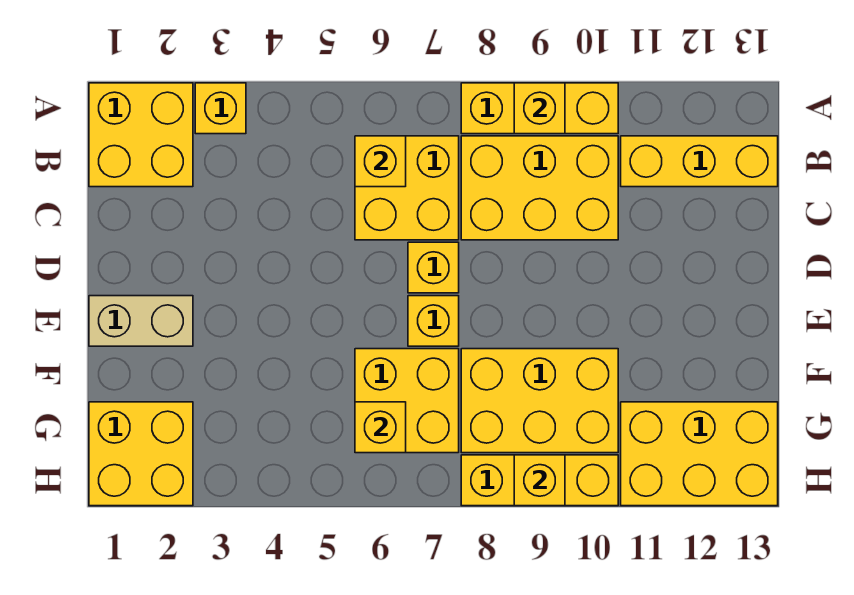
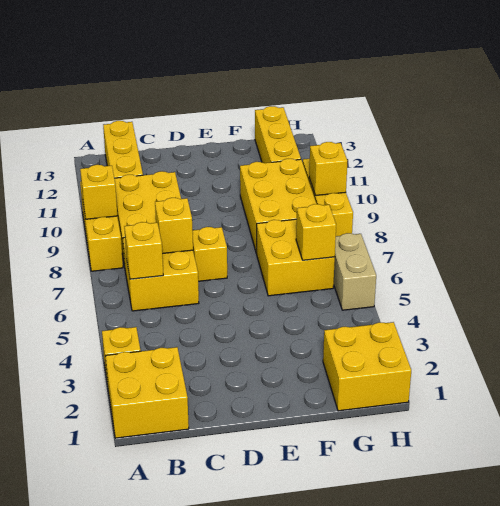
tan 1x2 brick [89,296,193,346] -> tan 1x2 brick moved to [334,233,376,310]
yellow 1x1 brick [408,296,459,346] -> yellow 1x1 brick moved to [155,198,193,254]
yellow 2x3 brick [621,402,778,506] -> yellow 1x3 brick [255,106,301,163]

